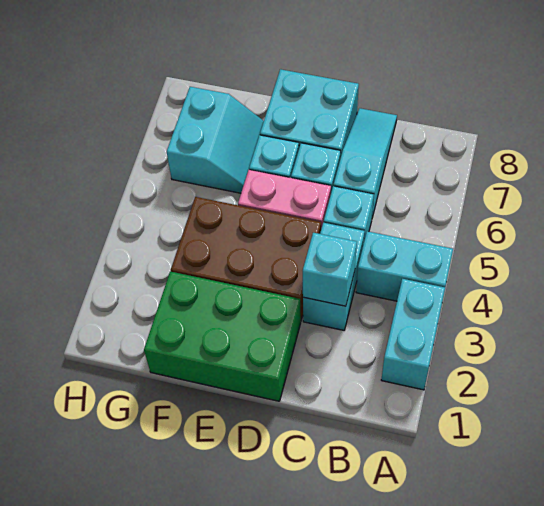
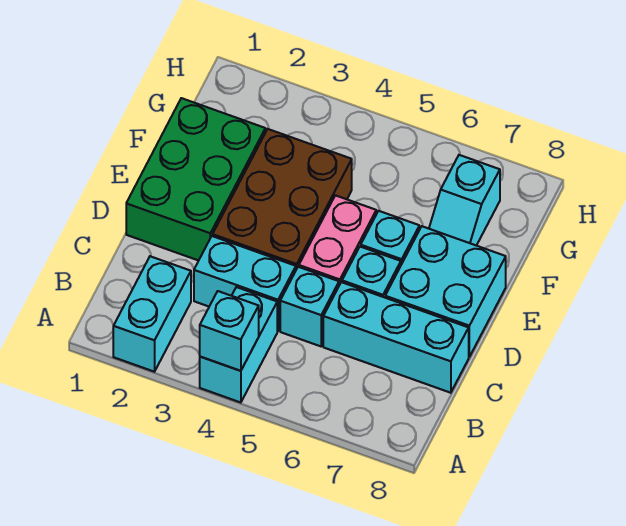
cyan 1x2 brick [381,279,445,390] -> cyan 1x2 brick turned to [113,256,191,372]
cyan 1x1 brick [303,233,357,306] -> cyan 1x1 brick moved to [200,291,259,371]
cyan 1x3 slope [333,108,397,217] -> cyan 1x3 brick [323,282,469,393]
cyan 2x2 slope [167,87,264,193] -> cyan 1x2 slope [429,155,500,246]

